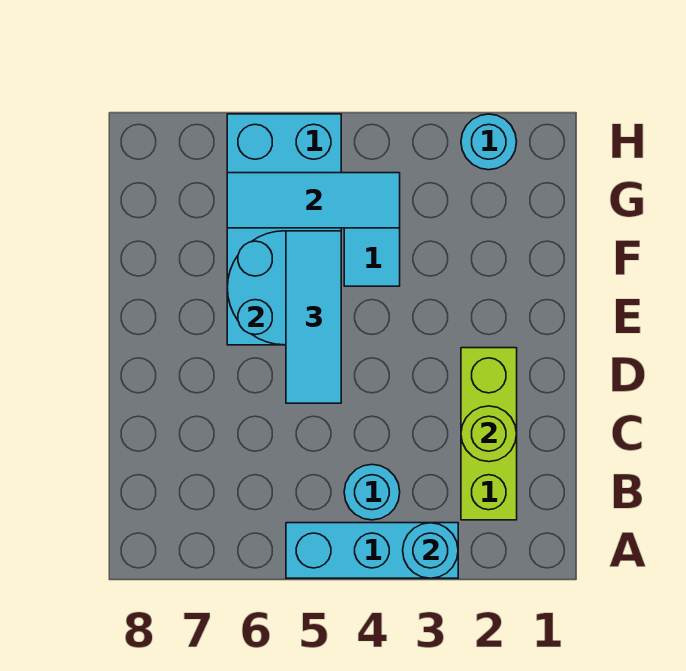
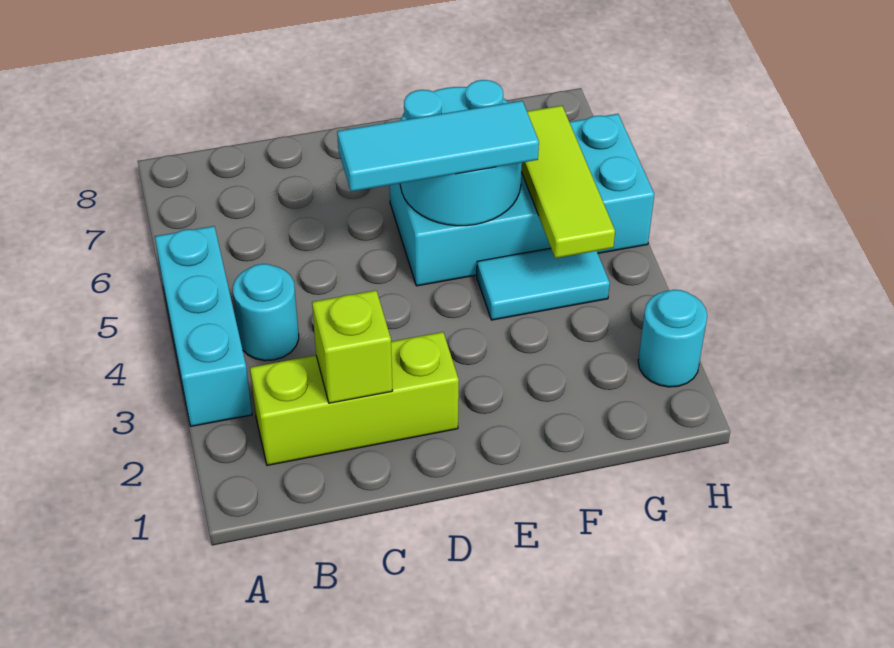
cyan 1x1 round brick [403,523,458,578] -> none
lime 1x1 round brick [461,406,517,462] -> lime 1x1 brick [312,290,393,403]
cyan 1x3 tile [227,173,400,228] -> lime 1x3 tile [521,106,615,258]

